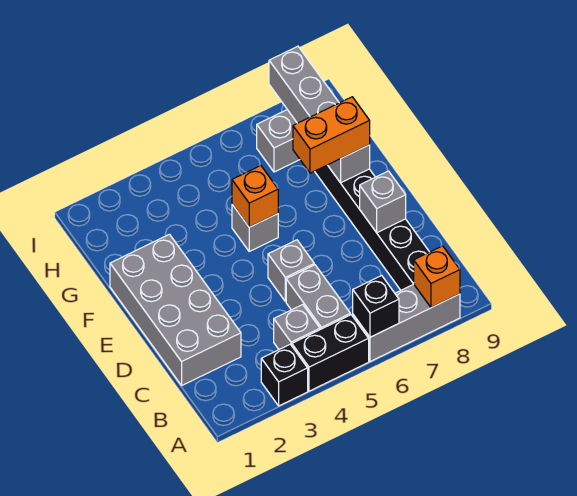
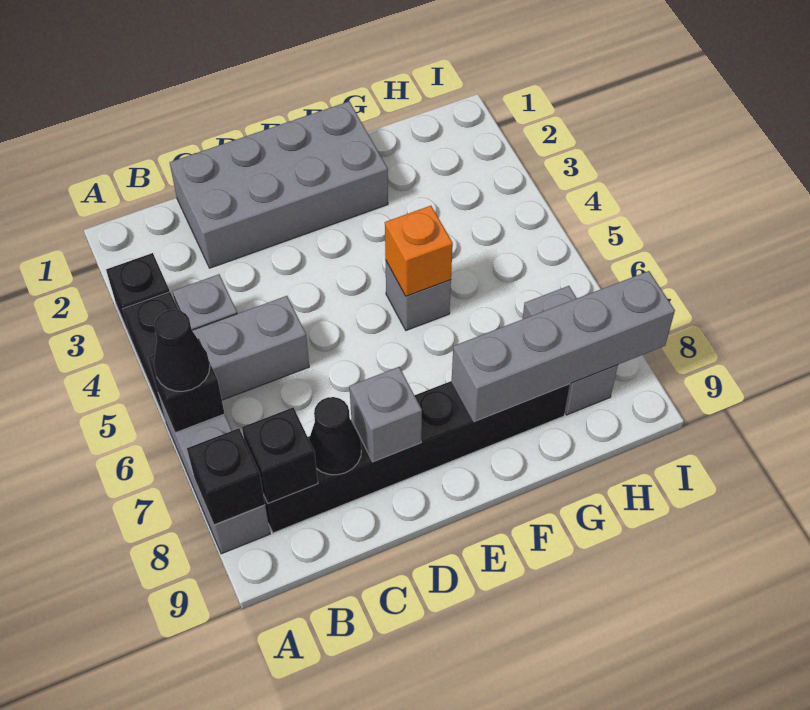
none -> black 1x1 cone [154,310,210,391]
orange 1x1 brick [414,246,460,308] -> black 1x1 brick [187,428,265,525]
none -> black 1x1 brick [242,408,318,503]
none -> black 1x1 cone [309,397,361,475]
grey 1x1 brick [268,240,314,301] -> none
orange 1x2 brick [293,97,370,173] -> none

